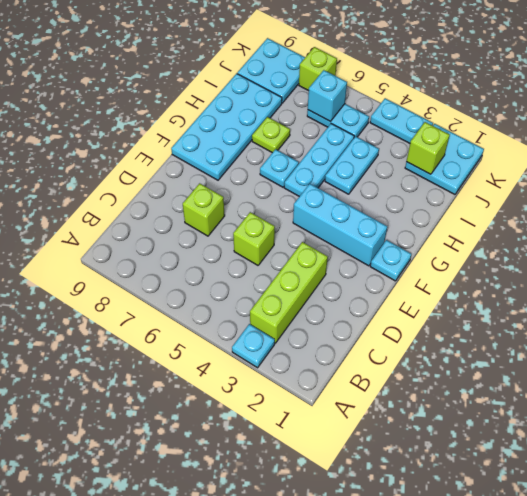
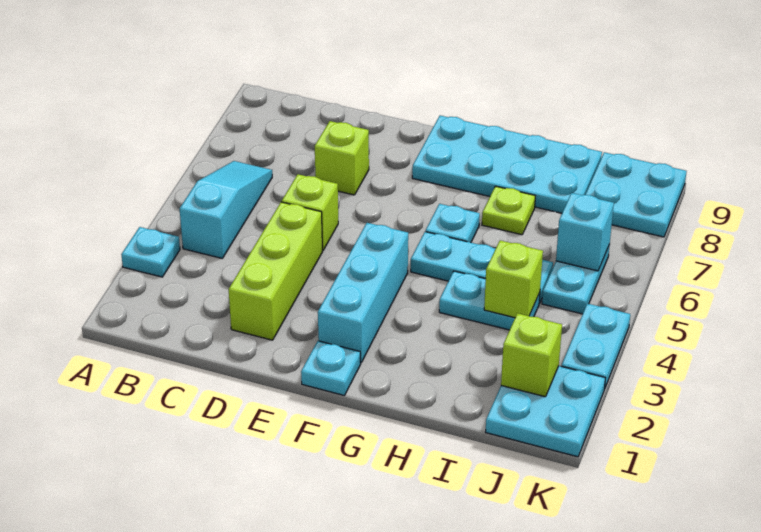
lime 1x3 brick [250,242,328,343] -> lime 1x3 brick turned to [229,202,323,340]
none -> cyan 1x3 slope [180,161,272,258]
lime 1x1 brick [299,47,337,91] -> lime 1x1 brick moved to [484,240,543,318]

